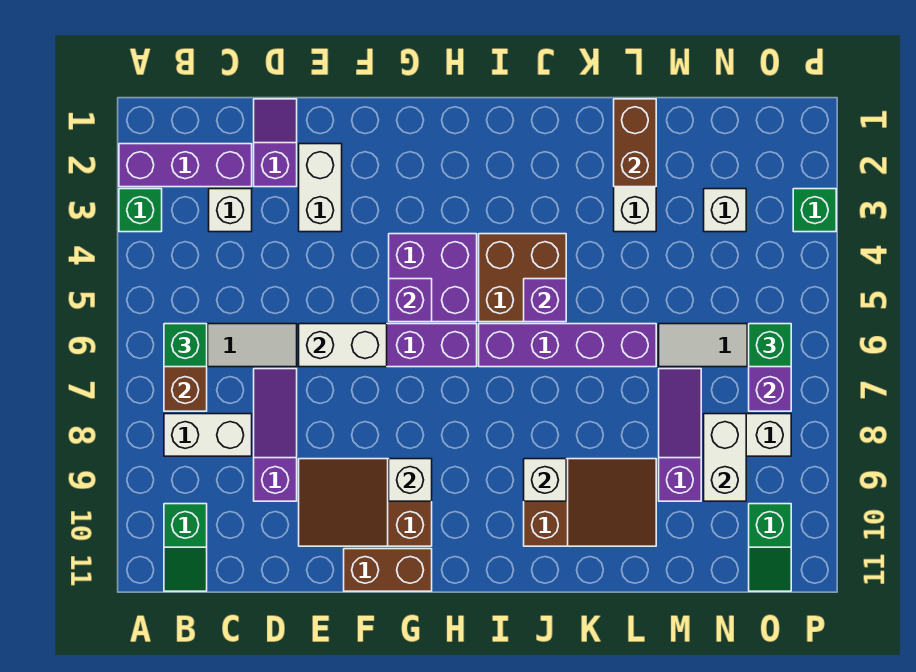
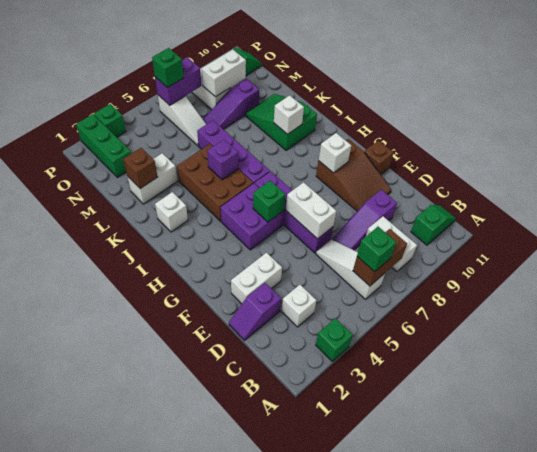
purple 1x3 brick [119,144,252,187] -> none
brown 1x2 brick [344,549,432,591] -> brown 1x1 brick [364,141,393,175]
purple 1x1 brick [389,279,432,322] -> green 1x1 brick [253,181,286,222]
brown 2x2 brick [479,234,566,322] -> brown 2x3 brick [177,144,253,221]
brown 2x3 slope [524,459,656,546] -> green 2x3 slope [245,94,317,150]
brown 1x2 brick [614,99,656,187] -> brown 1x1 brick [123,148,157,189]
none -> green 1x3 brick [76,114,131,177]
white 1x1 brick [704,189,746,232] -> white 1x1 brick moved to [155,192,188,232]

